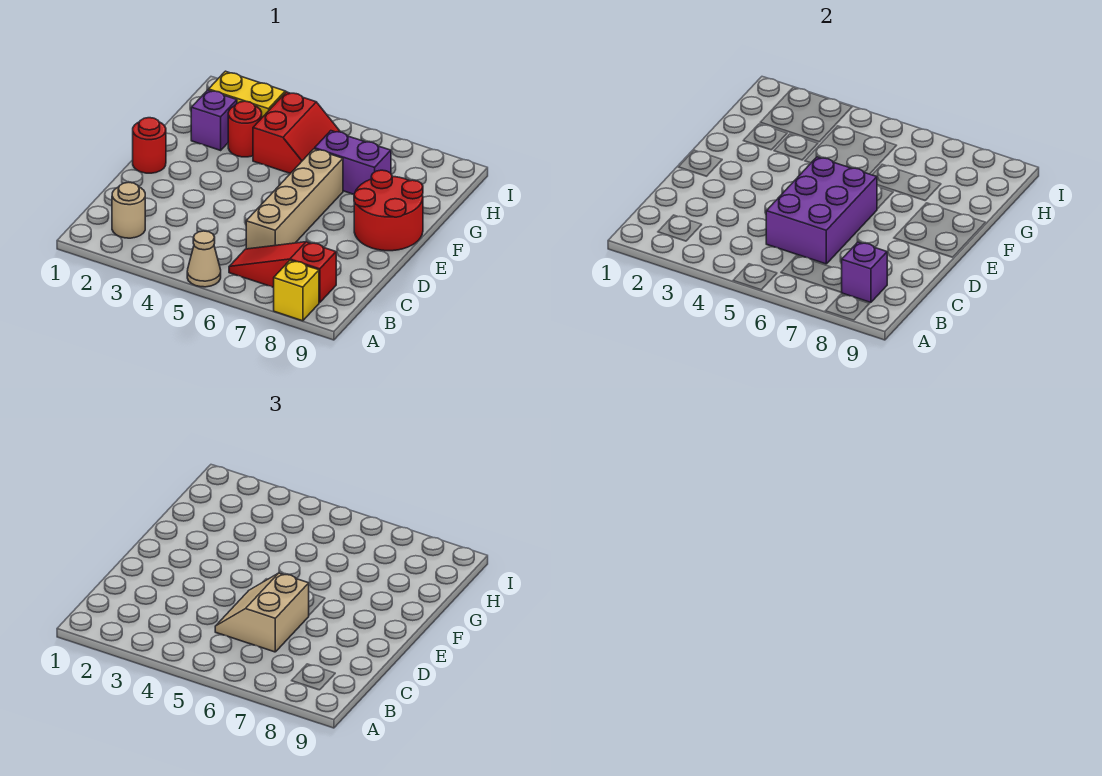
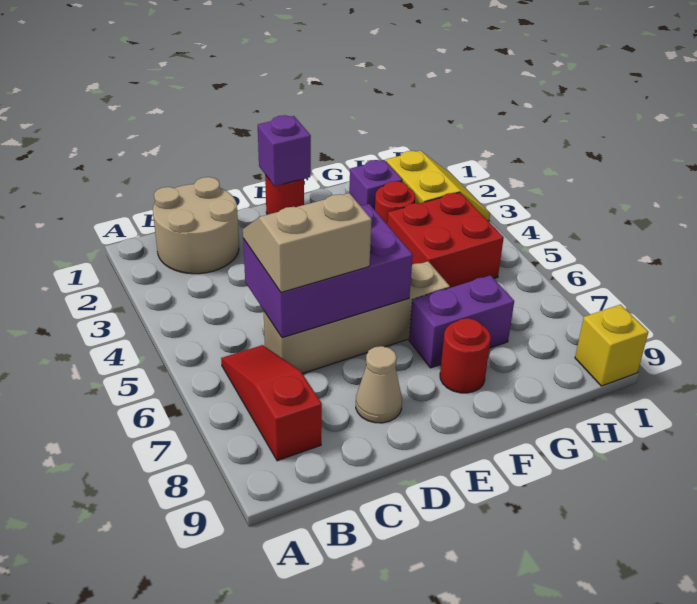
tan 1x1 cone [187,231,221,287] -> tan 1x1 cone moved to [356,346,402,423]
yellow 1x1 brick [273,260,319,321] -> yellow 1x1 brick moved to [575,305,648,386]
tan 1x1 round brick [112,182,145,238] -> tan 2x2 round brick [153,177,239,274]
purple 1x1 brick [841,242,887,303] -> purple 1x1 brick moved to [258,115,311,186]
red 2x2 round brick [354,170,423,251] -> red 1x1 round brick [440,318,491,393]
red 2x2 slope [253,92,340,173] -> red 2x2 brick [387,192,504,288]
purple 1x2 brick [315,131,391,194] -> purple 1x2 brick turned to [409,275,514,368]

